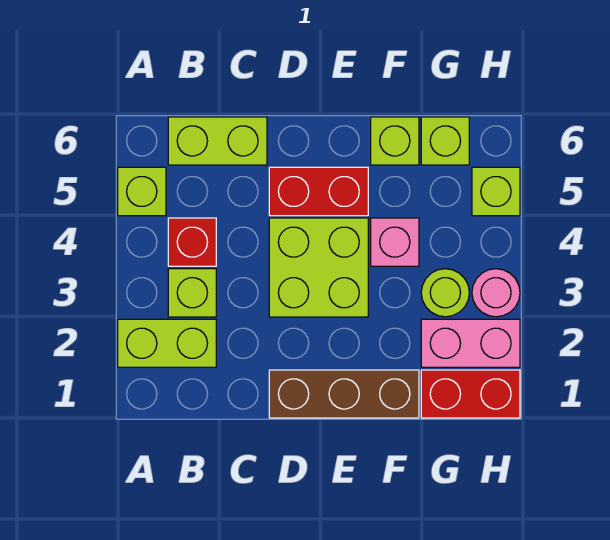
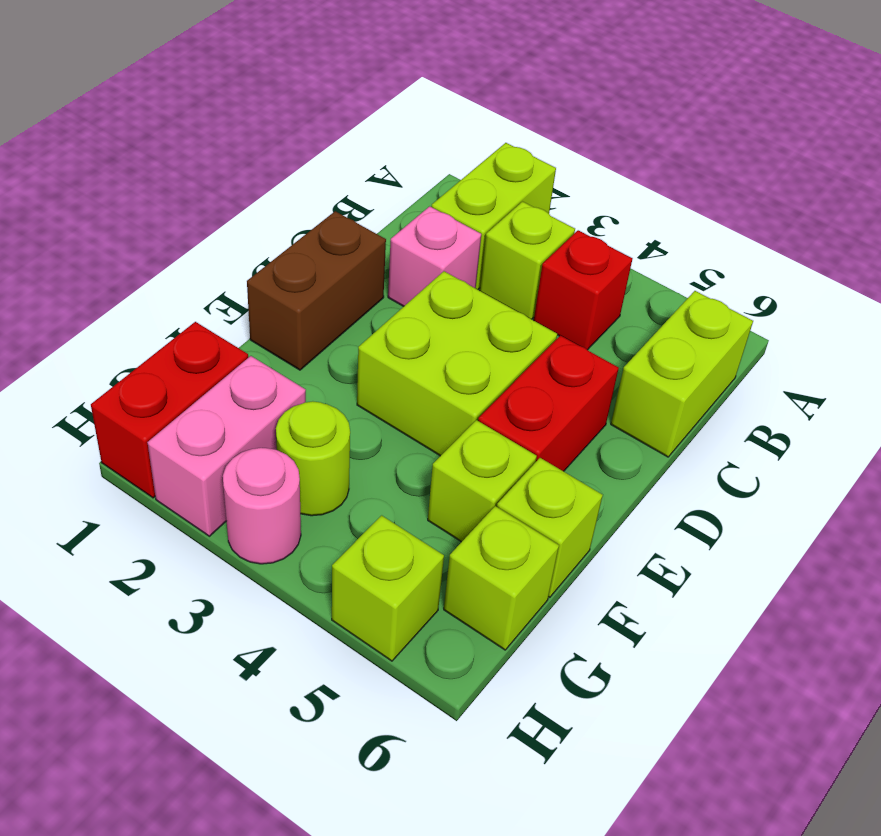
lime 1x1 brick [118,167,166,216] -> lime 1x1 brick moved to [428,420,537,542]
brown 1x3 brick [269,370,419,418] -> brown 1x2 brick [247,211,386,370]
pink 1x1 brick [371,218,419,266] -> pink 1x1 brick moved to [388,206,481,307]

